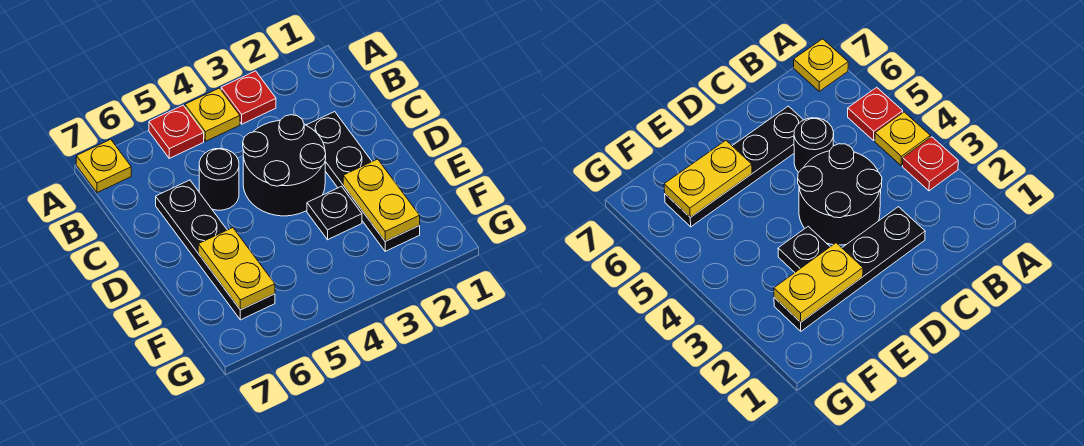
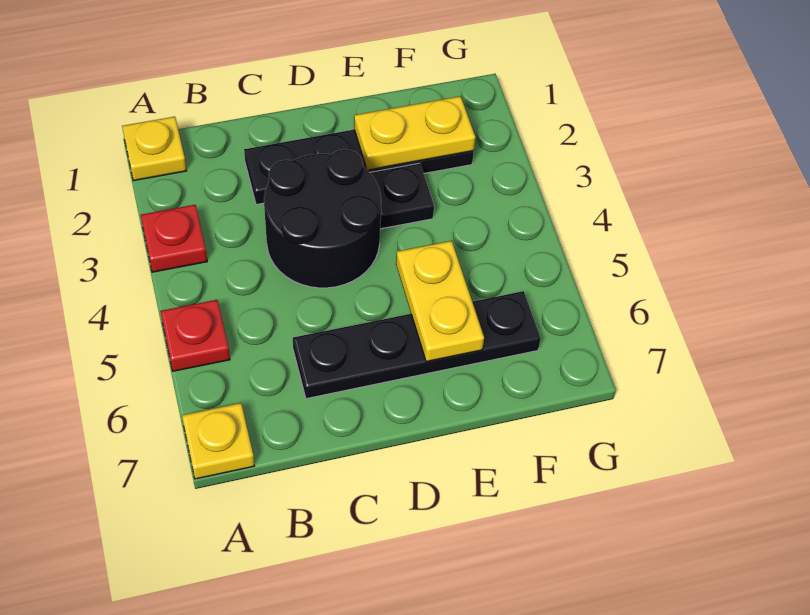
yellow 1x1 plate [185,88,240,141] -> yellow 1x1 plate moved to [122,117,186,181]
black 1x1 round brick [199,148,239,210] -> none
yellow 1x2 plate [198,228,275,310] -> yellow 1x2 plate turned to [396,241,484,362]

